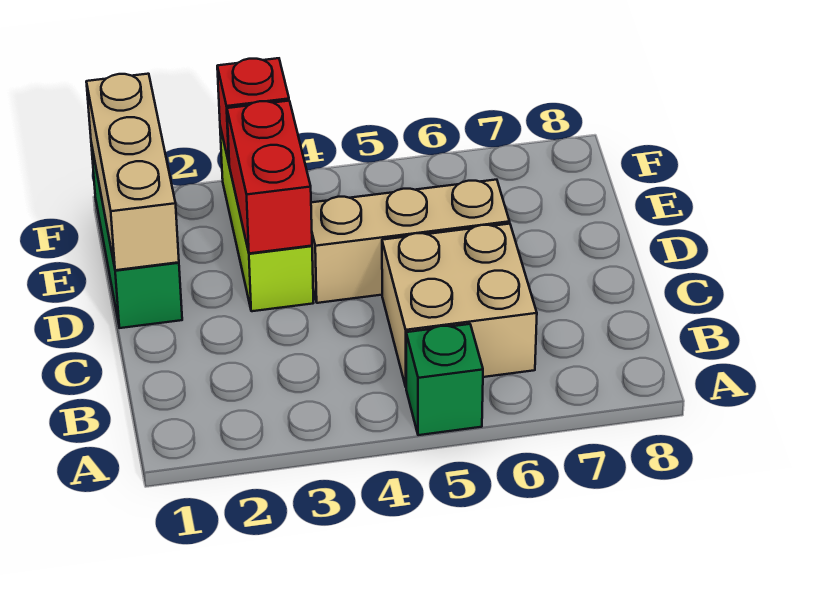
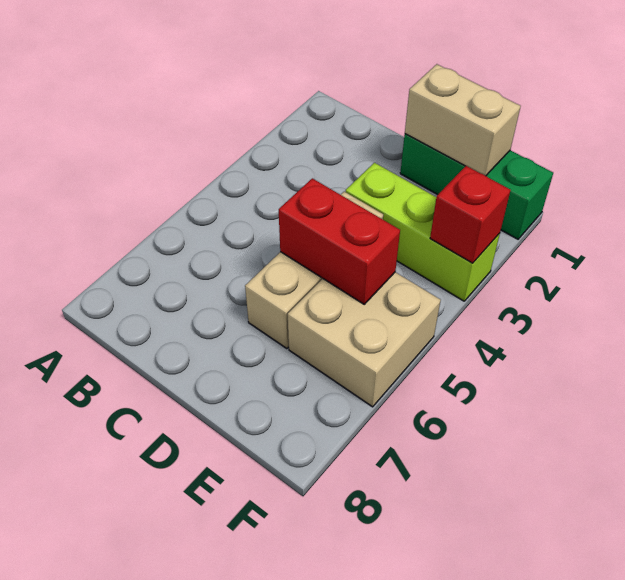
green 1x1 brick [406,324,483,435] -> none
tan 2x2 brick [382,224,537,387] -> tan 2x2 brick moved to [288,272,441,407]
tan 1x3 brick [86,74,179,270] -> tan 1x2 brick [405,64,521,176]
red 1x2 brick [227,101,312,253] -> red 1x2 brick moved to [279,178,400,304]

